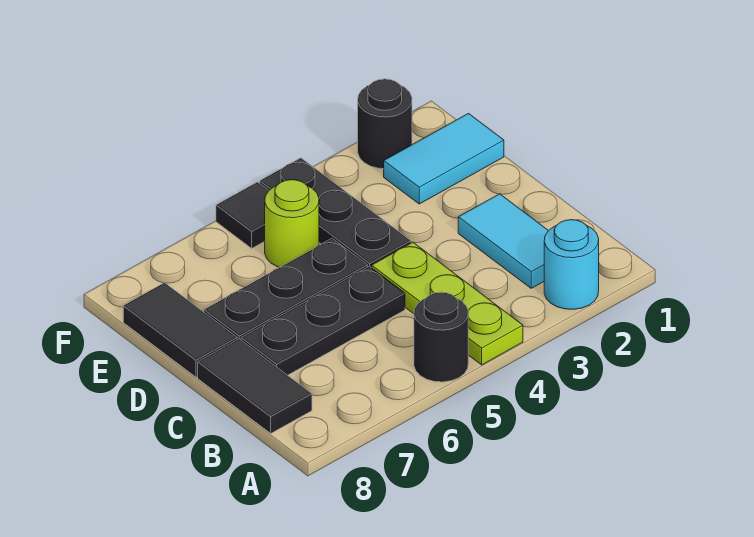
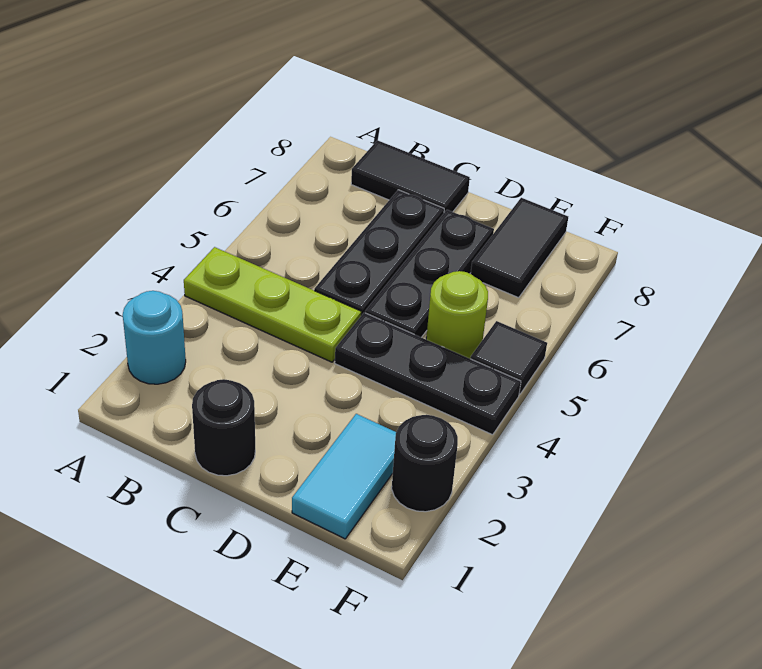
black 1x1 round brick [414,292,468,382] -> black 1x1 round brick moved to [192,379,255,476]
cyan 1x2 tile [458,194,548,288] -> none
black 1x2 tile [123,283,237,377] -> black 1x2 tile turned to [471,198,568,298]

